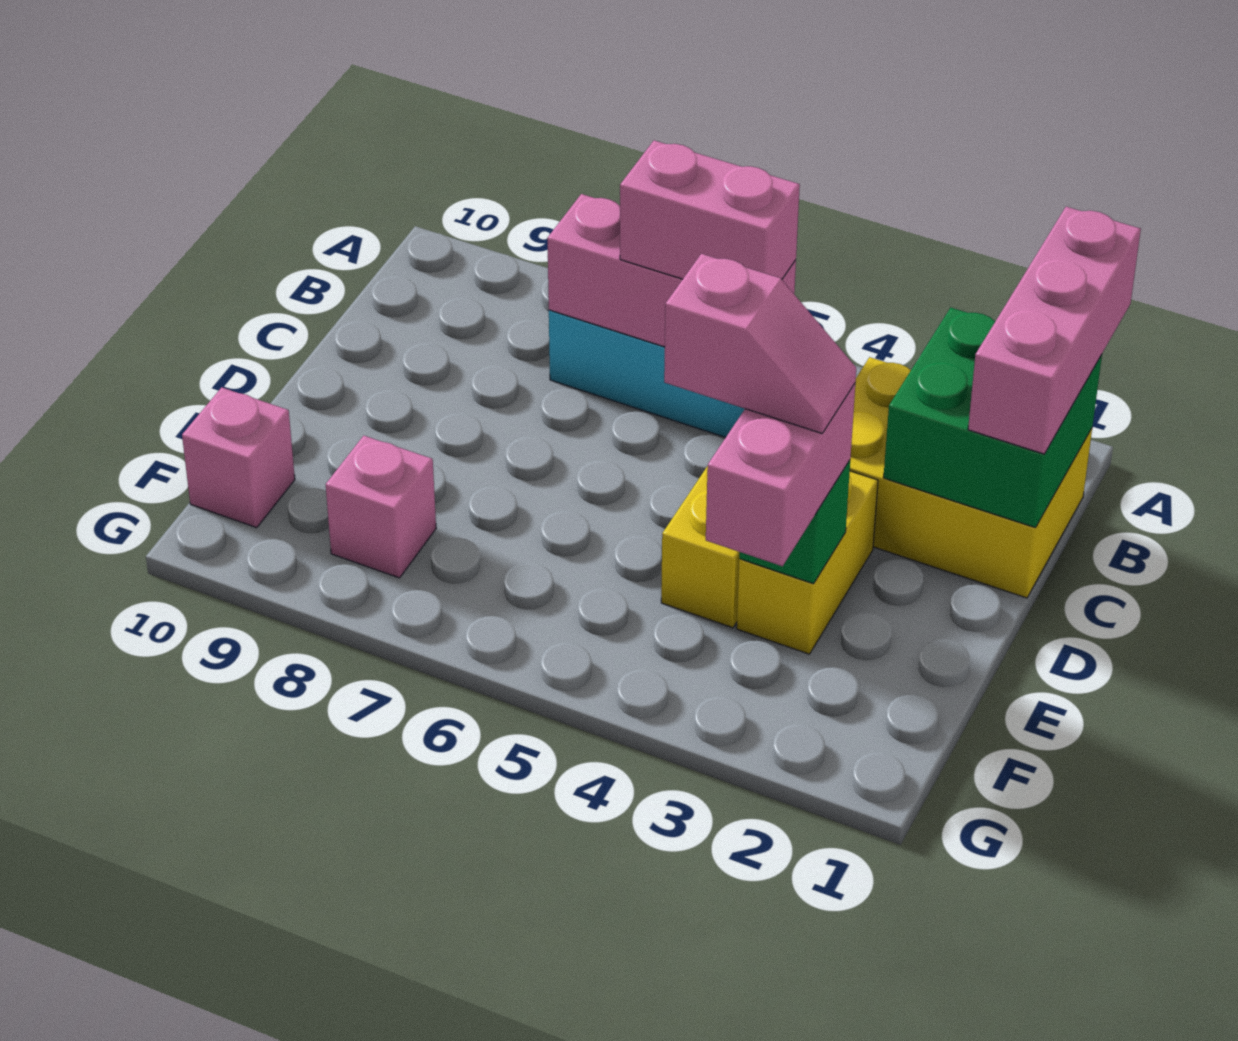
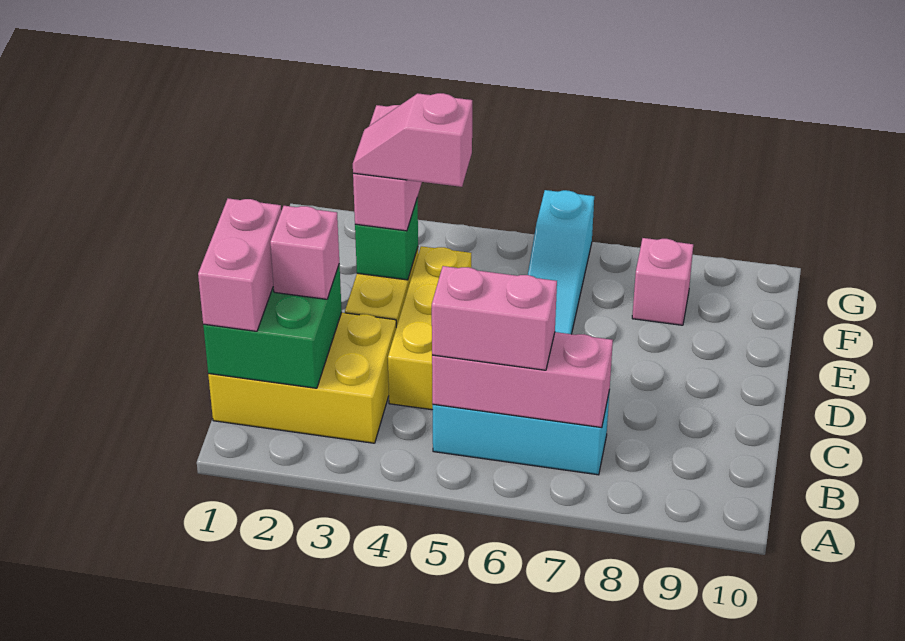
pink 1x3 brick [968,207,1141,454] -> pink 1x2 brick [198,198,281,331]
none -> cyan 1x3 slope [528,190,594,334]
pink 1x1 brick [182,387,295,528] -> pink 1x1 brick moved to [270,206,339,299]

